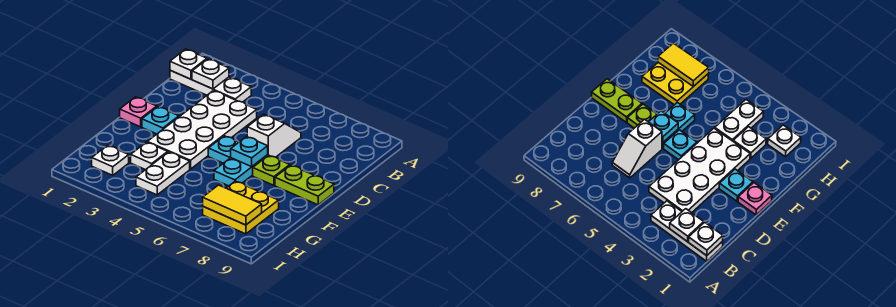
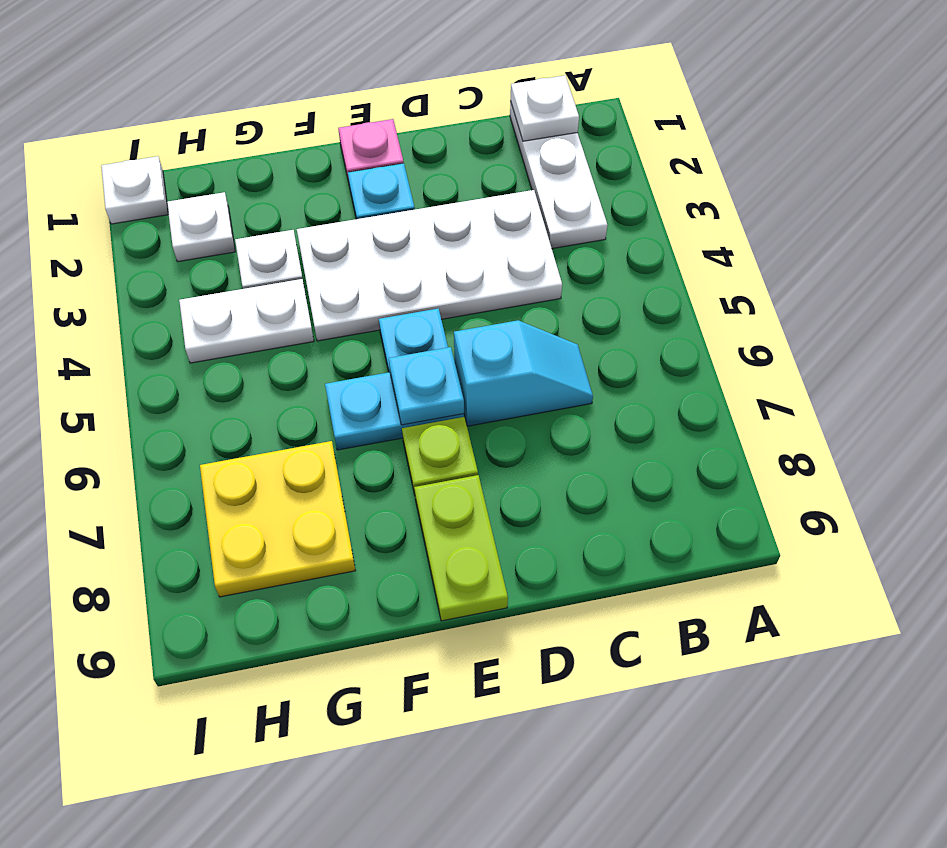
white 1x1 plate [192,59,229,89] -> white 1x1 plate moved to [101,156,168,224]
white 1x2 slope [247,114,301,157] -> cyan 1x2 slope [454,320,593,426]
yellow 1x2 tile [203,185,262,225] -> none

